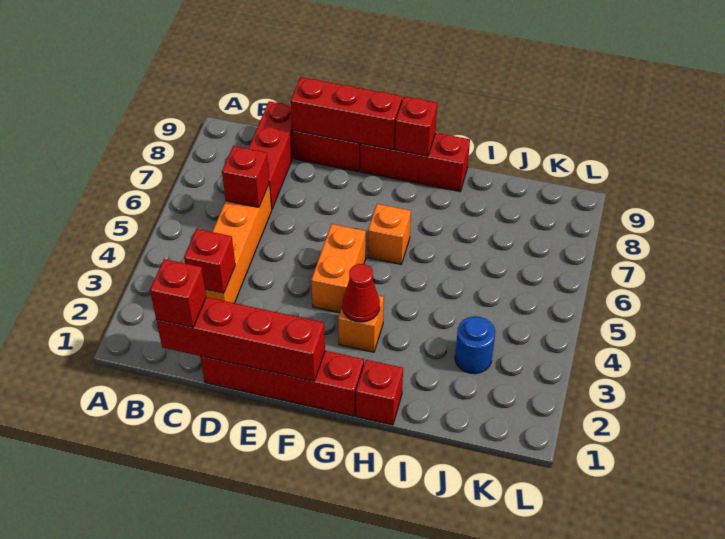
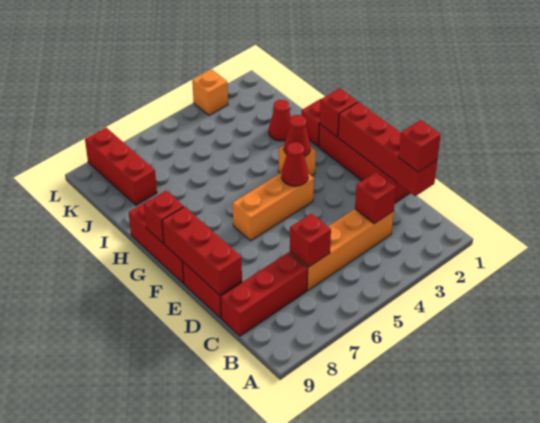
orange 1x2 brick [311,224,366,313] -> orange 1x3 brick [233,173,314,241]
none -> red 1x1 cone [282,142,308,186]
none -> red 1x1 brick [320,88,358,137]
orange 1x1 brick [368,204,411,264] -> orange 1x1 brick moved to [192,69,228,115]
none -> red 1x1 cone [269,100,291,141]
blue 1x1 round brick [455,316,495,374] -> none
none -> red 1x3 brick [85,127,157,205]

